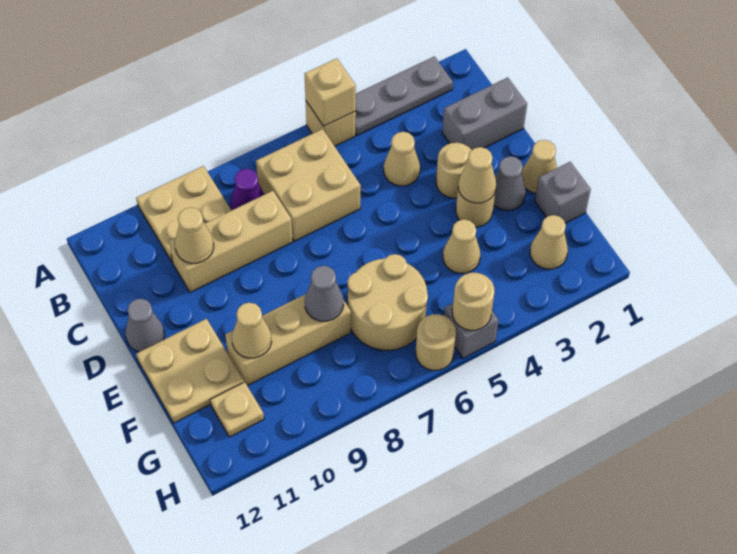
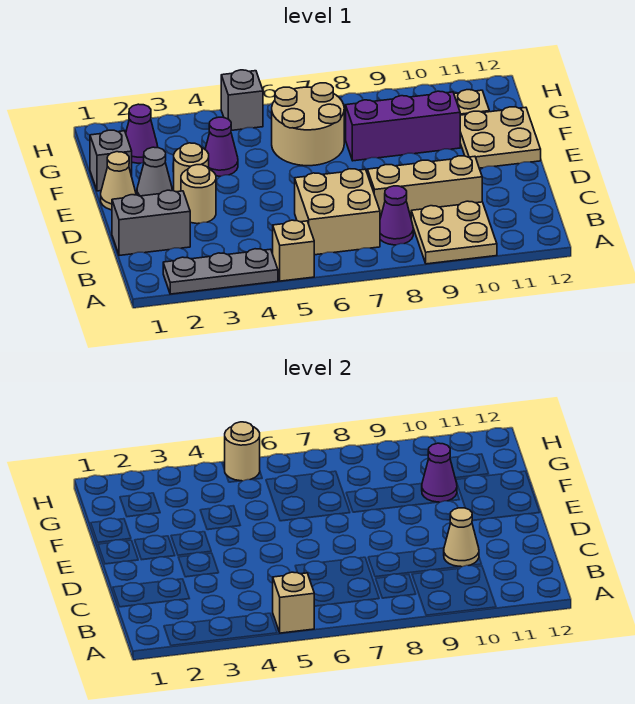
tan 1x1 cone [384,132,420,186] -> none
grey 1x1 cone [126,299,164,352] -> none
tan 1x1 cone [458,147,496,203] -> none
tan 1x1 cone [443,219,480,274] -> purple 1x1 cone [205,117,238,176]
tan 1x3 brick [225,294,351,386] -> purple 1x3 brick [346,91,460,161]
grey 1x1 cone [305,266,344,321] -> none
tan 1x1 cone [232,303,272,358] -> purple 1x1 cone [422,443,457,502]
tan 1x1 cone [530,215,568,269] -> purple 1x1 cone [126,104,158,163]
tan 1x1 round brick [416,314,456,370] -> none

